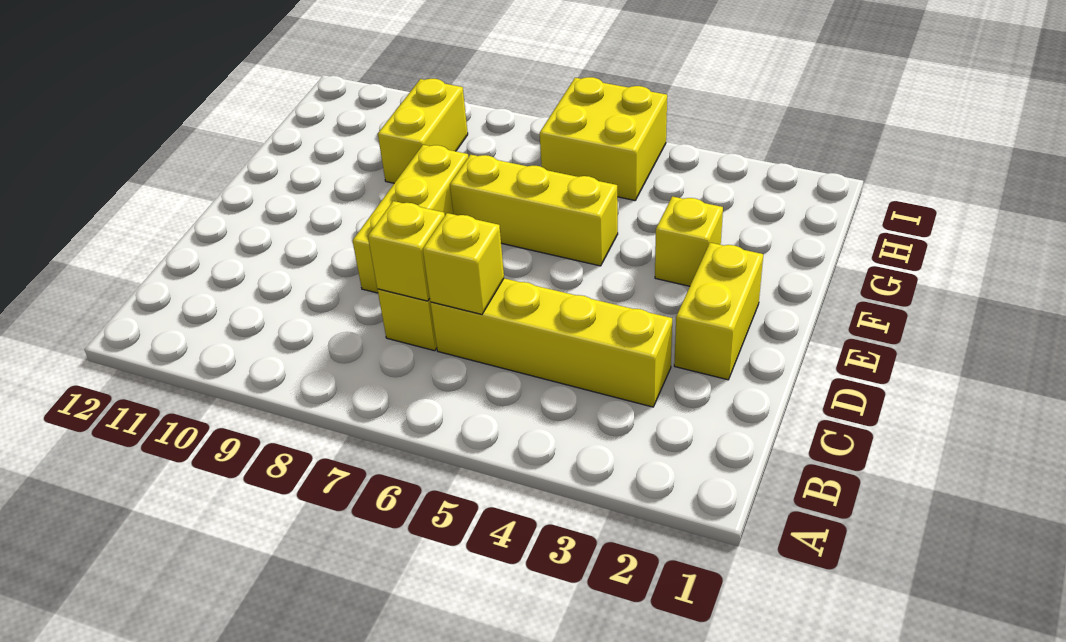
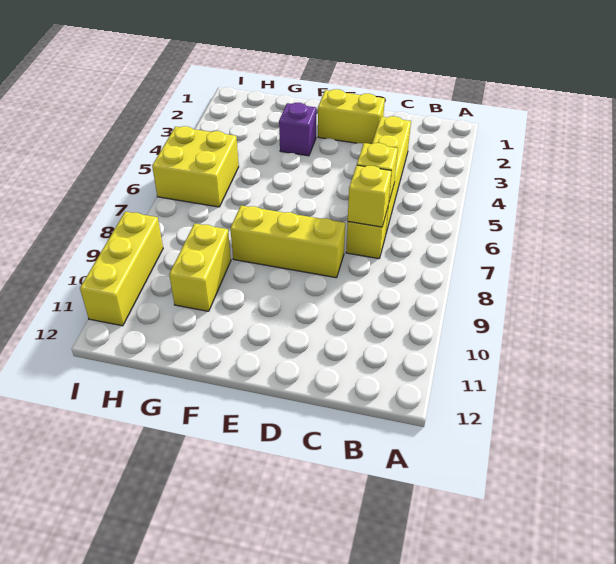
yellow 1x1 brick [655,196,723,286] -> purple 1x1 brick [279,103,316,156]
yellow 1x3 brick [450,155,618,266] -> yellow 1x3 brick moved to [80,212,163,326]
yellow 1x2 brick [378,79,468,183] -> yellow 1x2 brick turned to [169,223,231,311]

